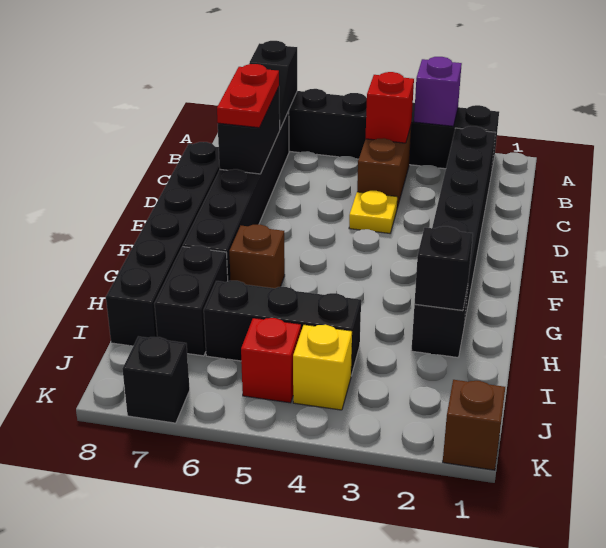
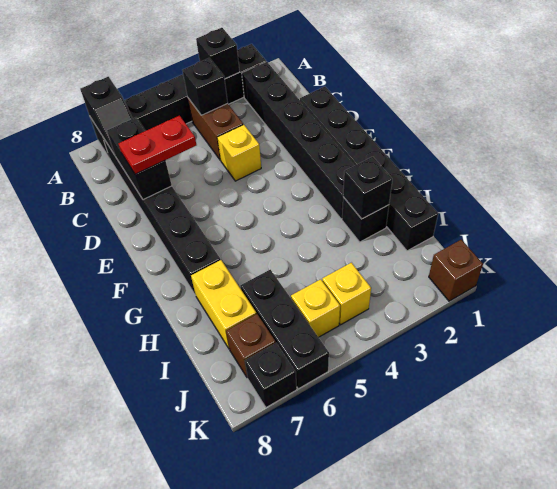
purple 1x1 brick [414,57,462,126] -> black 1x1 brick [196,28,240,79]
red 1x1 brick [365,72,414,143] -> black 1x1 brick [182,58,228,115]
red 1x2 plate [217,64,279,128] -> red 1x2 plate turned to [118,116,196,174]
yellow 1x1 plate [349,191,397,233] -> yellow 1x1 brick [217,125,261,181]
black 1x6 brick [106,142,220,346] -> black 1x6 brick moved to [300,87,438,251]
brown 1x1 brick [229,224,285,288] -> brown 1x1 brick moved to [226,314,276,378]
black 1x2 brick [154,246,228,356] -> yellow 1x2 brick [191,260,256,348]
black 1x3 brick [204,281,361,375] -> black 1x3 brick turned to [240,270,329,389]
red 1x1 brick [241,318,301,403] -> yellow 1x1 brick [291,279,340,337]

